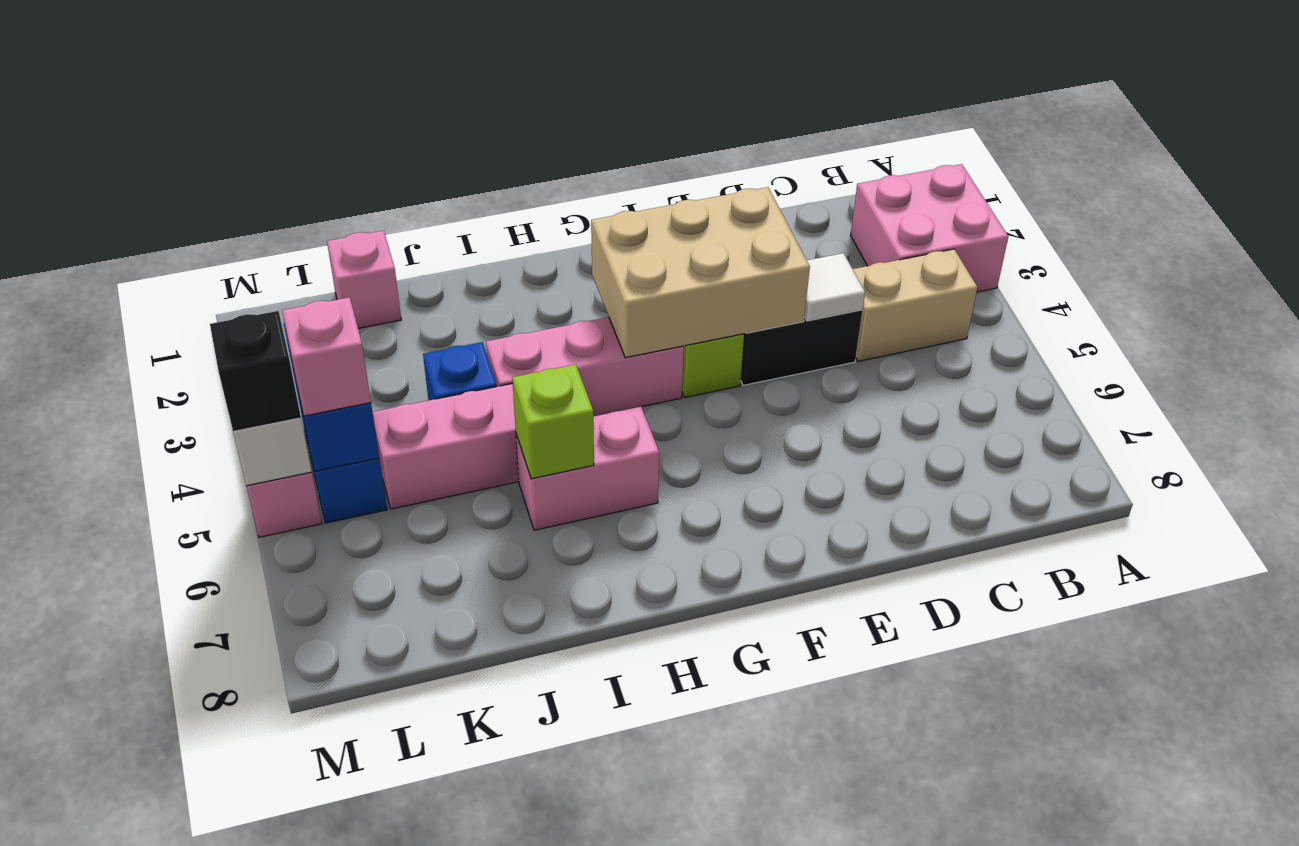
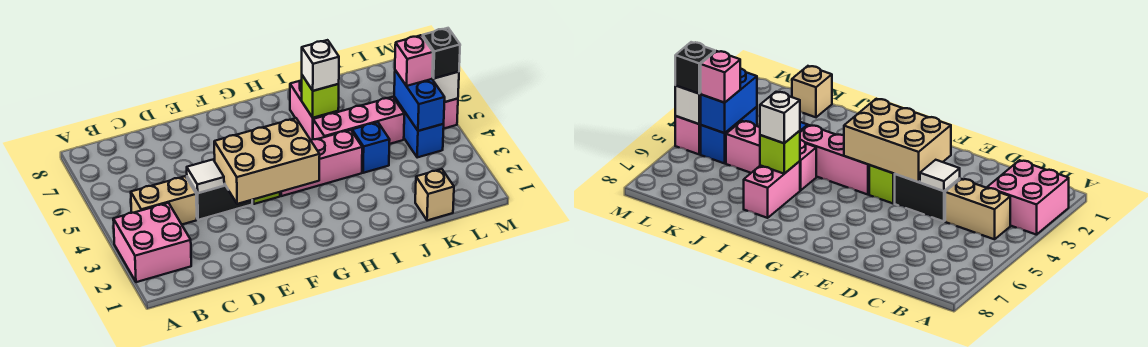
pink 1x2 brick [516,407,659,530] -> pink 1x2 brick turned to [290,80,338,140]
none -> white 1x1 brick [302,40,339,91]
pink 1x1 brick [327,231,401,328] -> tan 1x1 brick [415,169,454,220]

